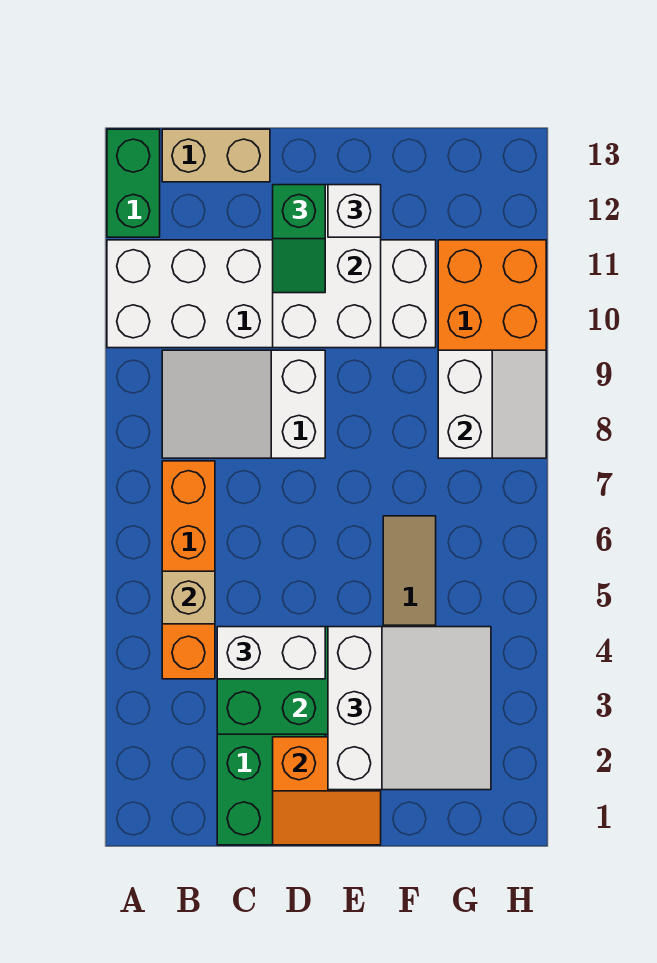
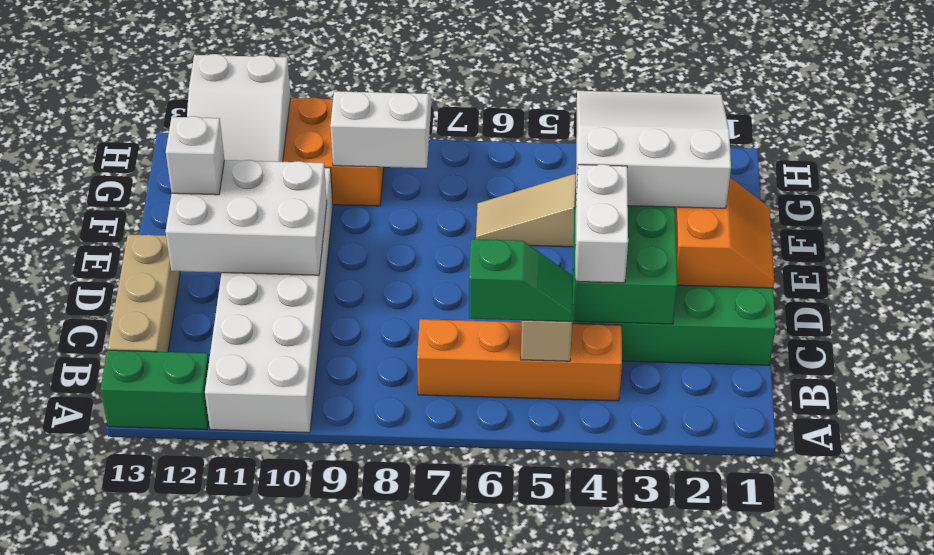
white 2x3 slope [162,350,325,458] -> white 2x3 slope moved to [187,54,291,162]
tan 1x2 brick [162,129,270,182] -> tan 1x3 brick [108,234,180,352]
green 1x2 slope [273,185,325,293] -> green 1x2 slope moved to [469,239,573,322]

